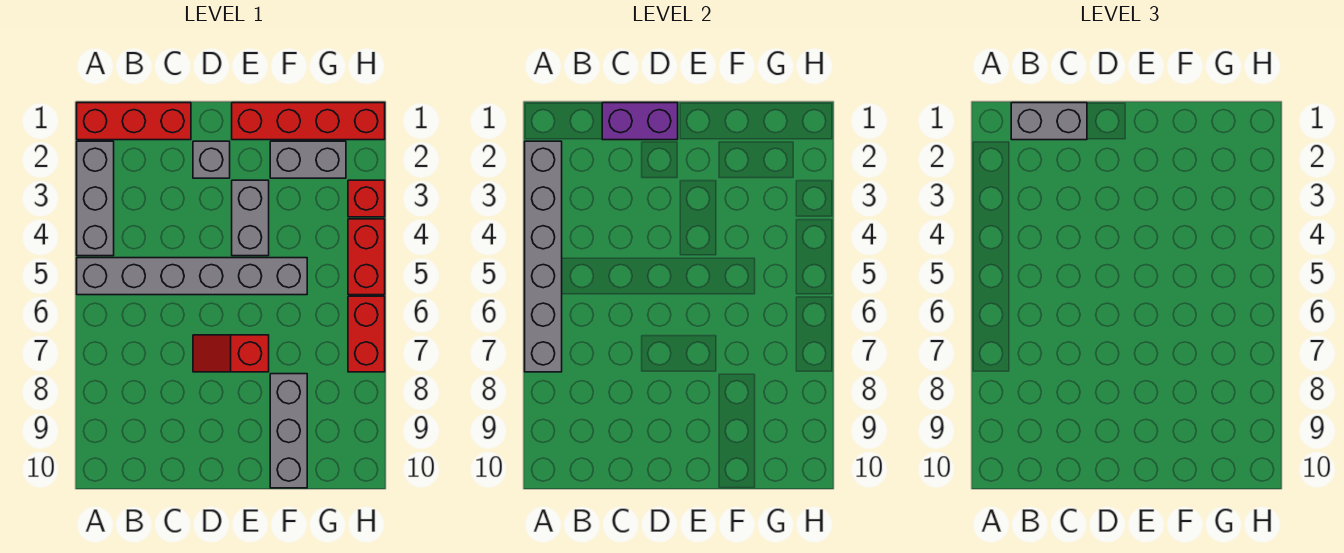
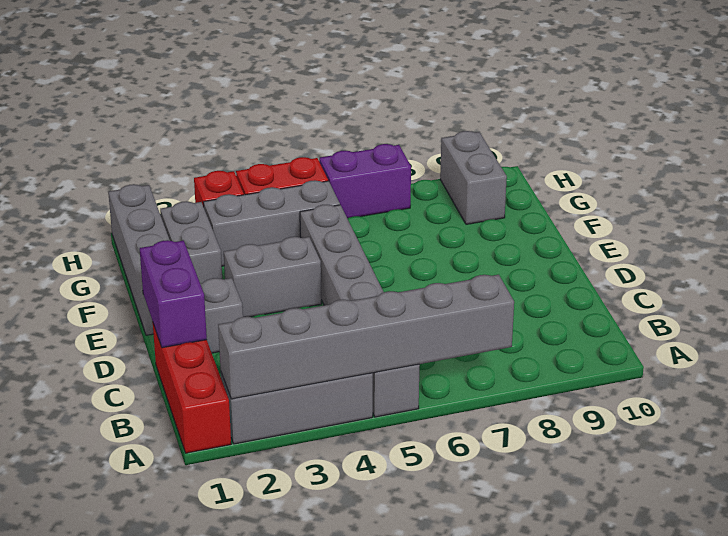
grey 1x2 brick [1011,103,1087,140] -> grey 1x2 brick moved to [440,131,507,224]
red 1x2 slope [193,335,269,372] -> none
red 1x4 brick [232,103,385,140] -> grey 1x4 brick [108,184,170,335]
grey 1x3 brick [270,374,307,488] -> grey 1x3 brick moved to [204,180,340,266]
red 1x2 brick [348,296,385,372] -> purple 1x2 brick [319,144,411,219]

